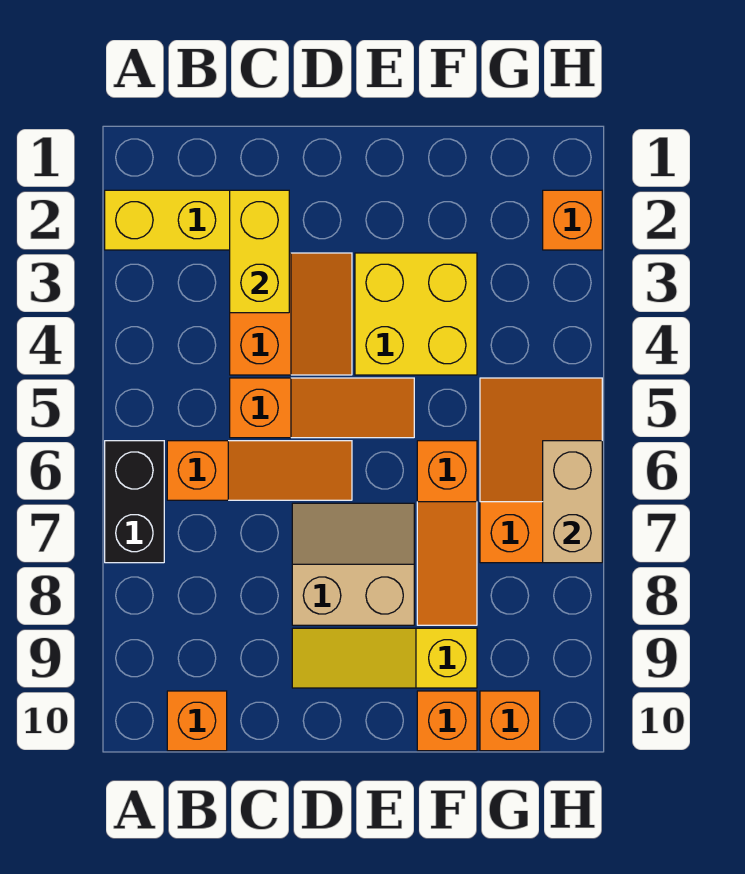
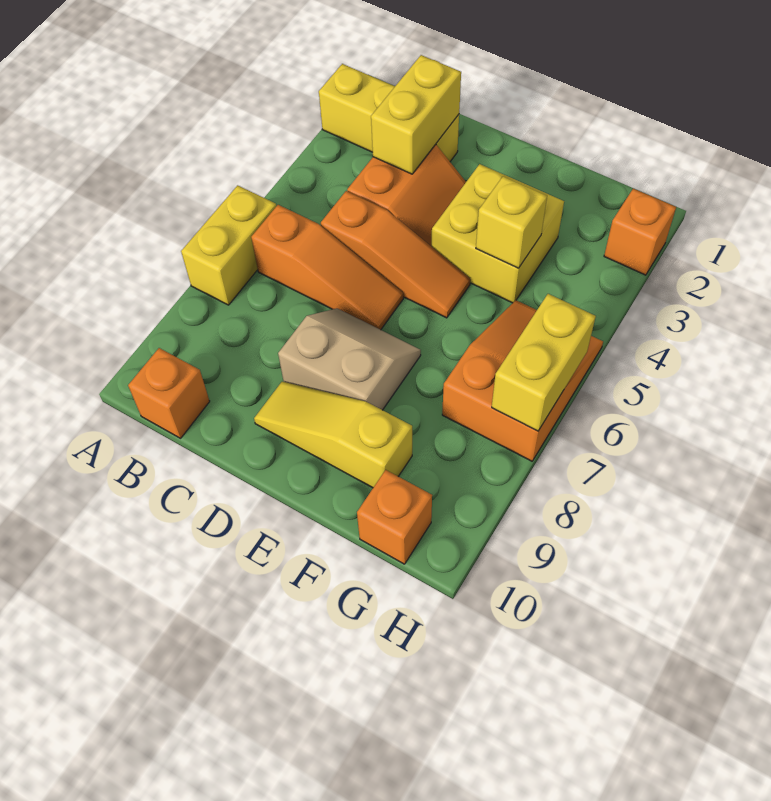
black 1x2 brick [105,441,164,563] -> yellow 1x2 brick [181,185,276,305]
none -> yellow 1x1 brick [476,176,547,268]
orange 1x3 slope [417,441,477,625] -> none
orange 1x1 brick [417,691,477,751] -> none
tan 1x2 brick [543,441,602,563] -> yellow 1x2 brick [492,294,596,431]

